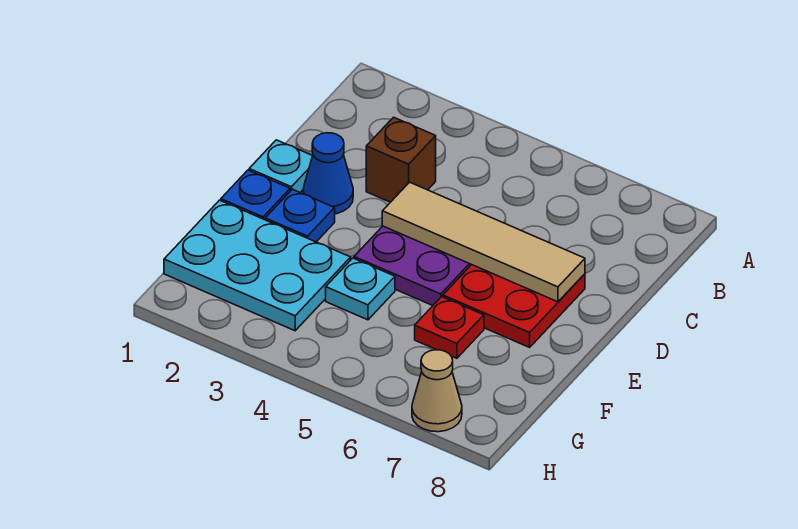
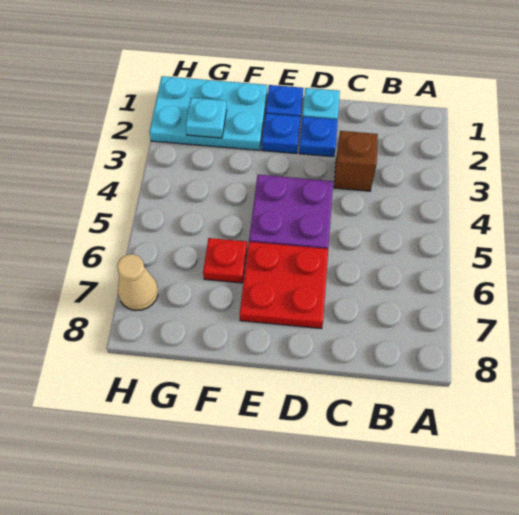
blue 1x1 cone [303,133,353,214] -> blue 1x1 plate [299,117,338,157]
tan 1x4 tile [382,182,585,302] -> none
cyan 2x3 plate [164,200,351,331] -> cyan 2x3 plate turned to [149,76,267,150]
cyan 1x1 plate [326,258,395,320] -> cyan 1x1 plate moved to [185,98,227,138]

